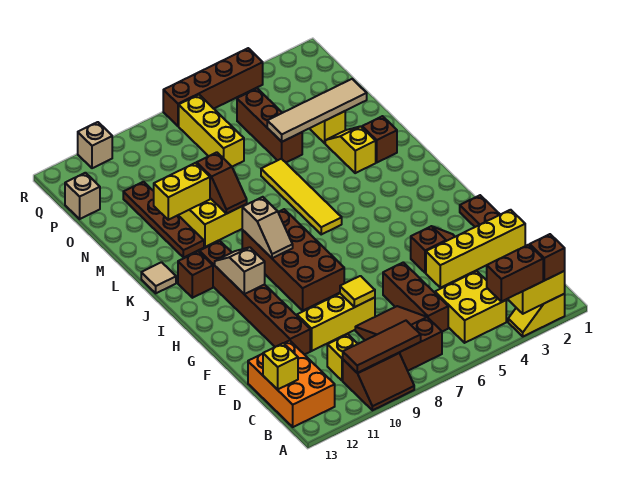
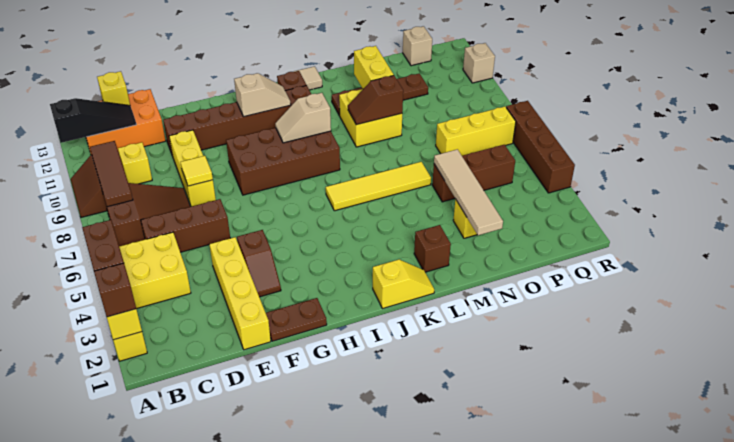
none -> black 1x3 slope [50,98,136,143]
yellow 1x2 slope [325,126,376,173] -> yellow 1x2 slope moved to [373,260,434,309]

